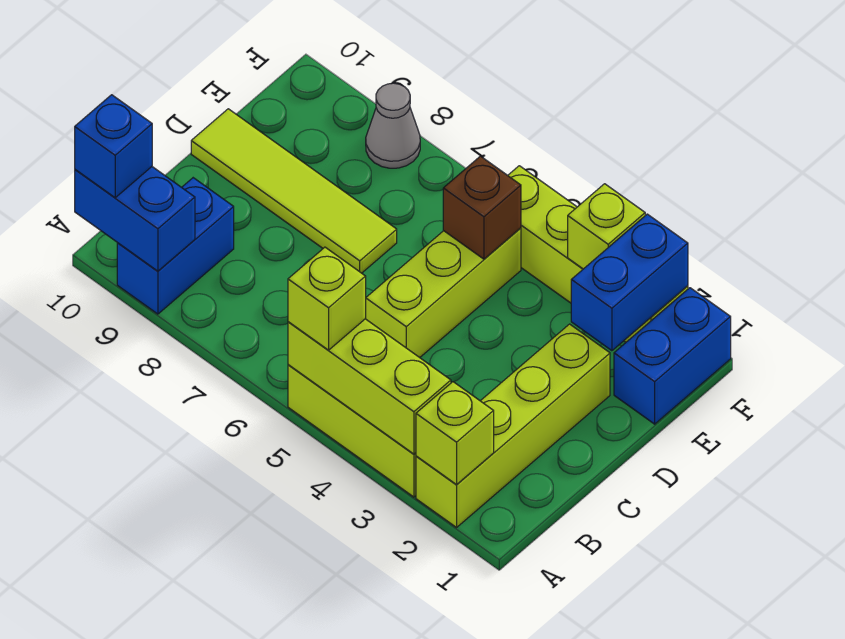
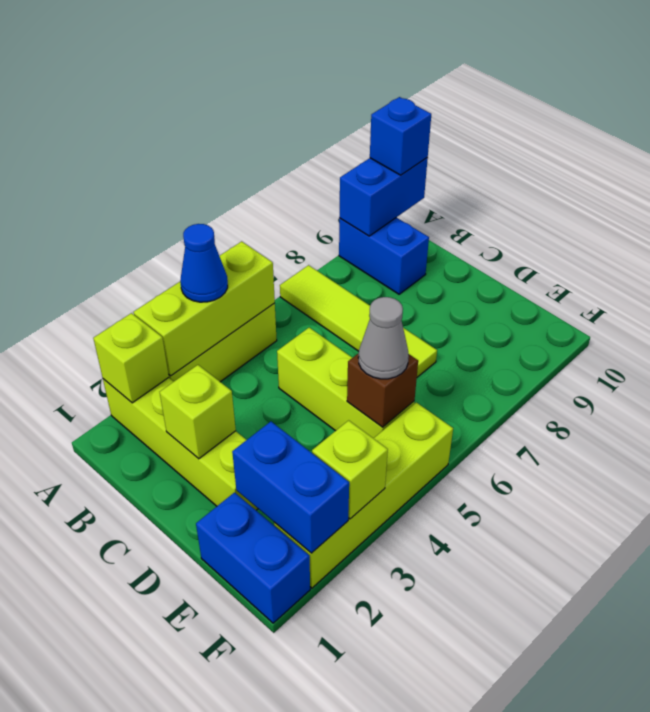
none -> blue 1x1 cone [180,224,228,302]
lime 1x1 brick [288,247,366,350] -> lime 1x1 brick moved to [160,365,236,459]
lime 1x4 tile [191,109,397,273] -> lime 1x4 tile turned to [280,265,437,377]
grey 1x1 cone [366,83,420,168] -> grey 1x1 cone moved to [358,297,409,379]

